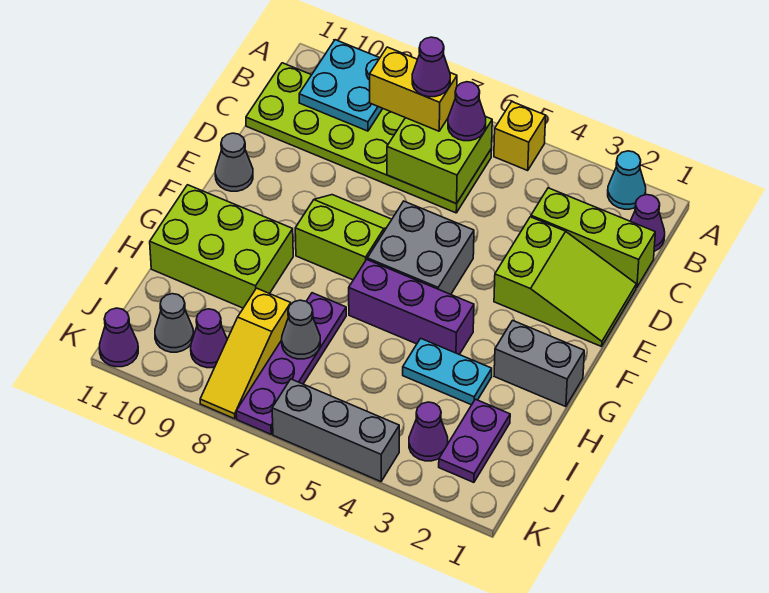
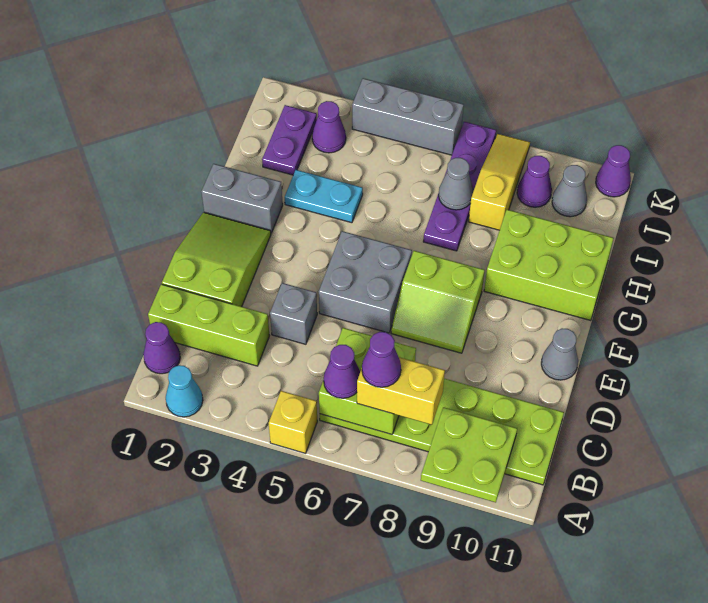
cyan 2x2 plate [299,40,383,131] -> lime 2x2 plate [421,407,517,502]
lime 2x3 slope [494,217,636,347] -> lime 2x3 slope turned to [162,212,271,307]
none -> grey 1x1 brick [270,283,317,344]
purple 1x3 brick [349,260,474,355] -> none

